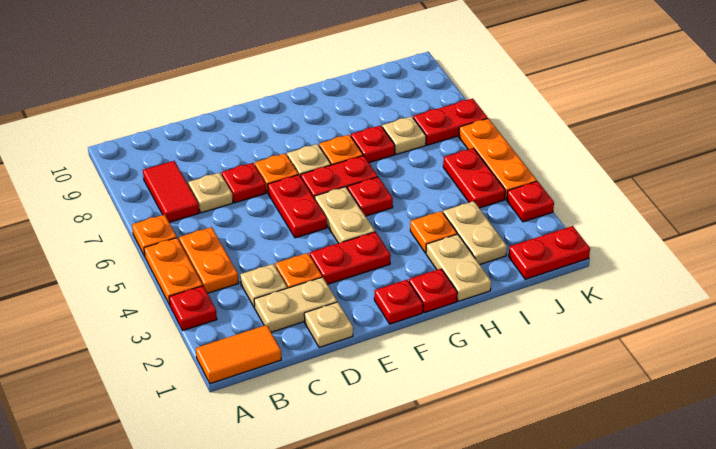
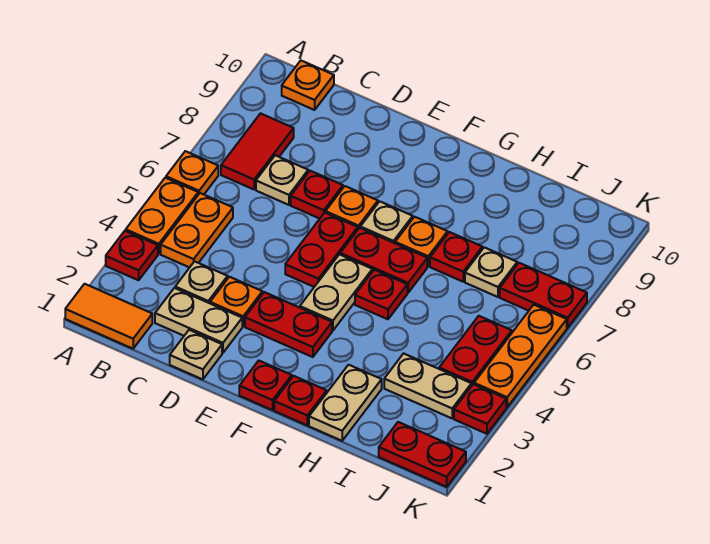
orange 1x1 plate [410,211,457,253] -> orange 1x1 plate moved to [282,61,334,110]
tan 1x2 plate [443,201,507,264] -> tan 1x2 plate turned to [384,354,471,418]

